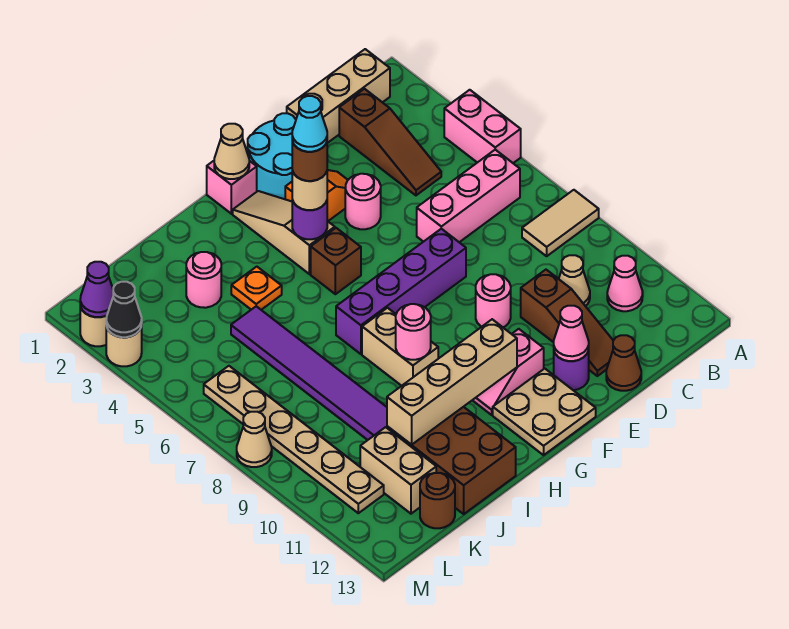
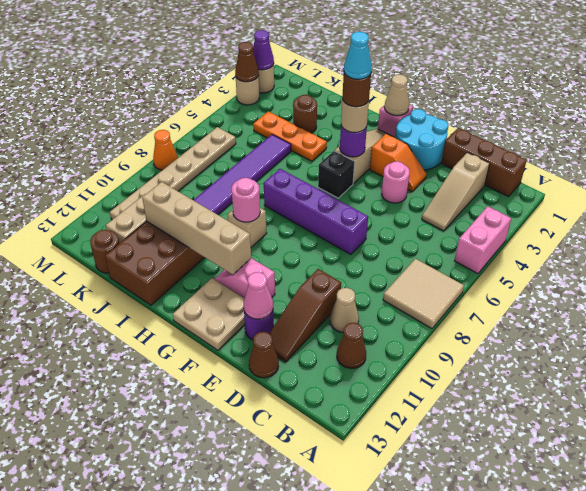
tan 1x2 tile [522,190,599,256] -> tan 2x2 tile [383,259,464,329]
tan 1x3 brick [287,49,390,143] -> brown 1x3 brick [441,128,527,197]
pink 1x3 brick [417,150,520,242] -> none
pink 1x1 cone [607,256,643,311] -> brown 1x1 cone [337,323,366,368]
brown 1x3 slope [339,89,441,195] -> tan 1x3 slope [422,153,490,231]
pink 1x1 round brick [476,274,511,327] -> none
brown 1x1 brick [311,228,361,294] -> black 1x1 brick [318,151,355,198]
tan 1x2 brick [362,308,438,386] -> tan 1x1 brick [228,208,267,247]
orange 1x1 plate [231,267,282,310] -> orange 1x3 plate [253,111,327,161]
pink 1x1 round brick [186,252,221,308] -> brown 1x1 round brick [293,95,317,133]
black 1x1 cone [106,282,142,337] -> brown 1x1 cone [235,42,259,82]
tan 1x1 cone [237,412,272,467] -> orange 1x1 cone [153,130,178,170]

